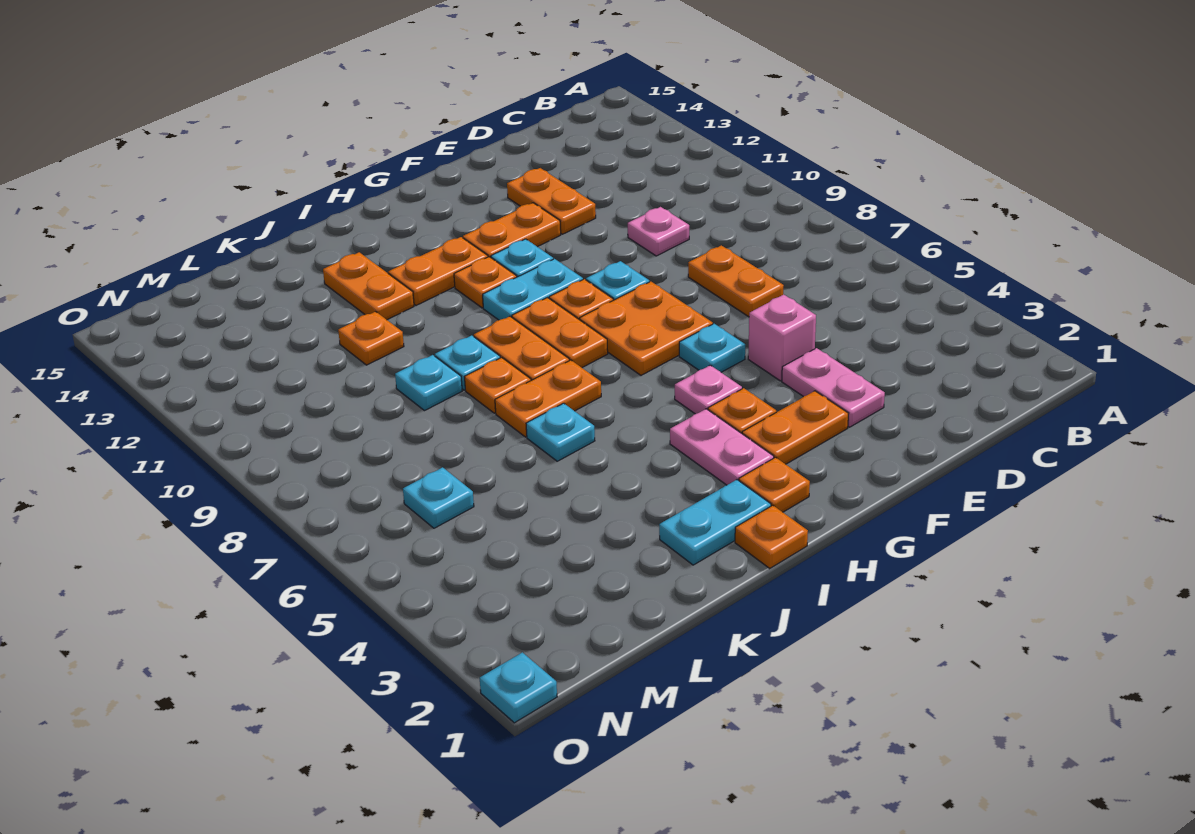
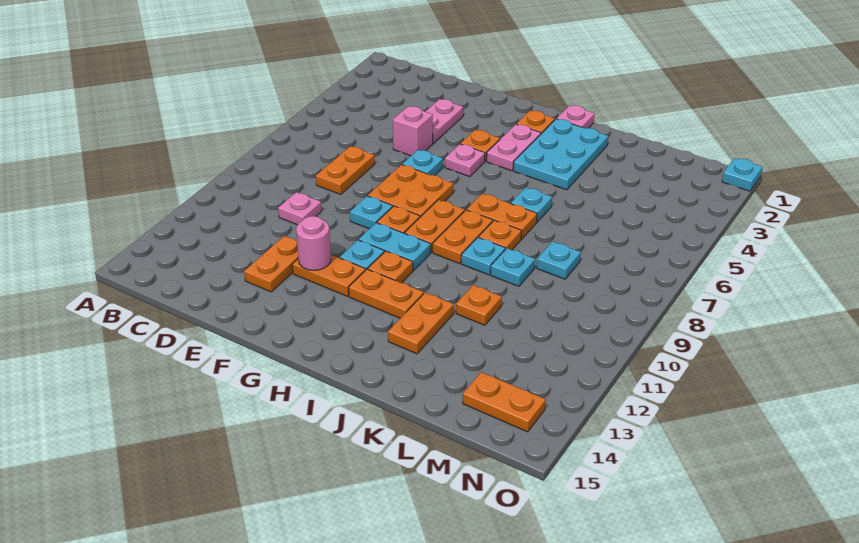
orange 1x2 plate [742,391,849,464] -> orange 1x2 plate moved to [463,372,546,432]
none -> pink 1x1 round brick [296,216,331,270]
orange 1x1 plate [735,505,808,568] -> pink 1x1 plate [557,105,595,128]
cyan 1x2 plate [659,480,771,565] -> cyan 2x3 plate [513,119,608,190]
cyan 1x1 plate [403,467,474,528] -> cyan 1x1 plate moved to [537,242,581,279]

